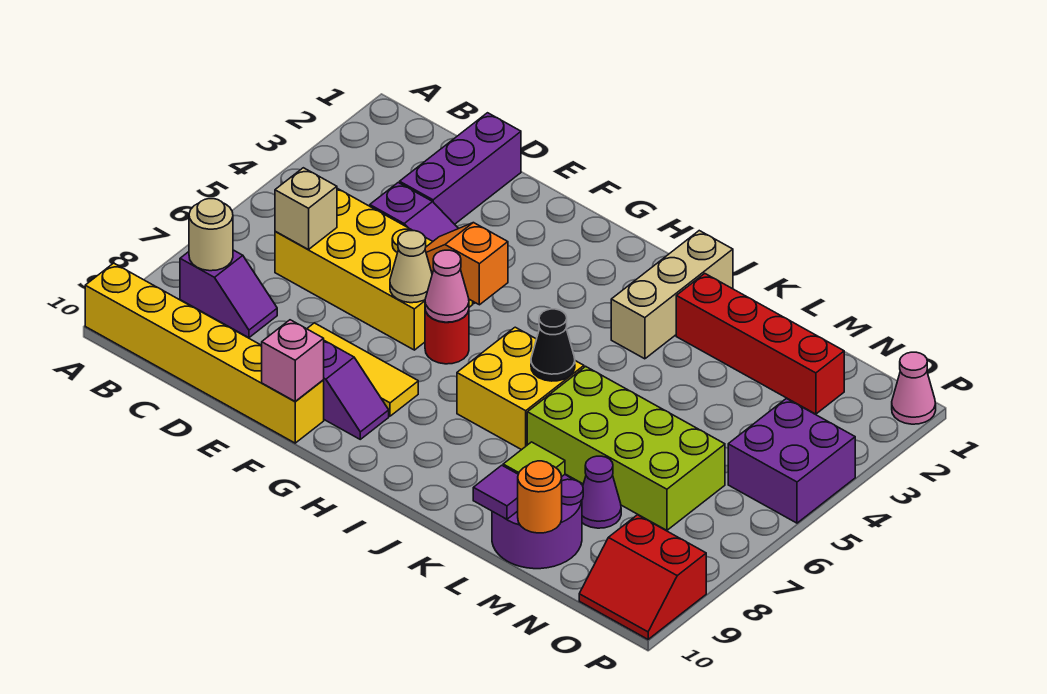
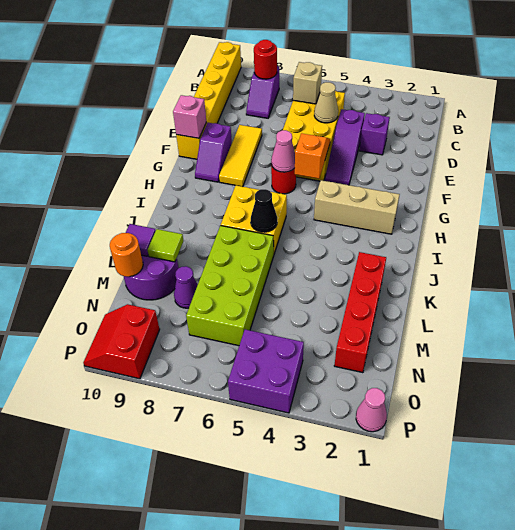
tan 1x1 round brick [189,199,233,271] -> red 1x1 round brick [254,40,277,79]
purple 1x3 brick [400,113,521,224] -> purple 1x1 brick [359,113,390,155]
tan 1x1 cone [390,231,432,303] -> tan 1x1 cone moved to [314,82,338,123]
tan 1x3 brick [611,231,733,359] -> tan 1x3 brick moved to [314,180,400,234]

